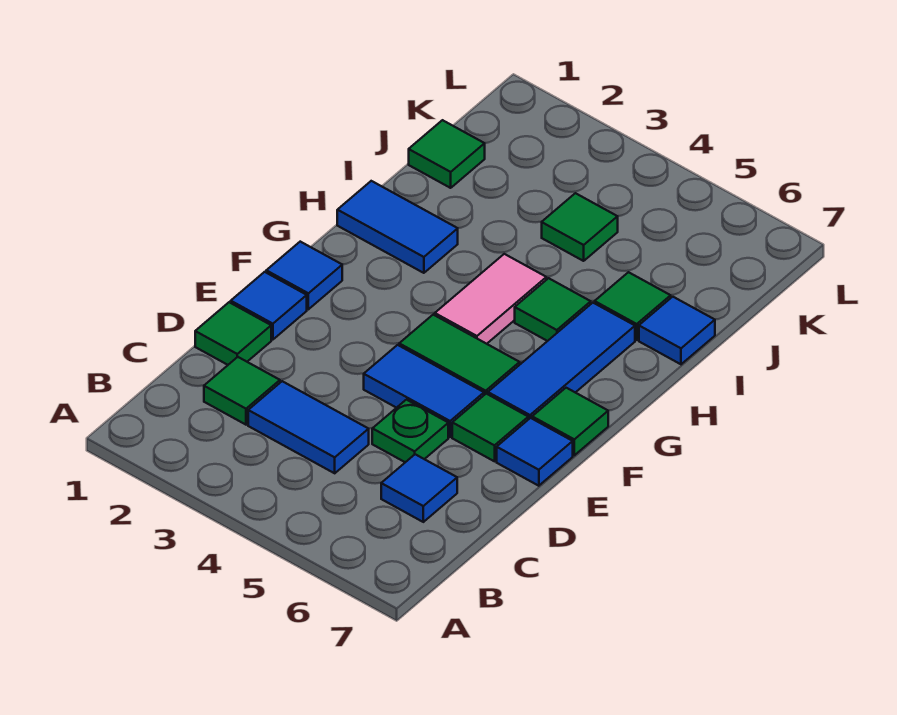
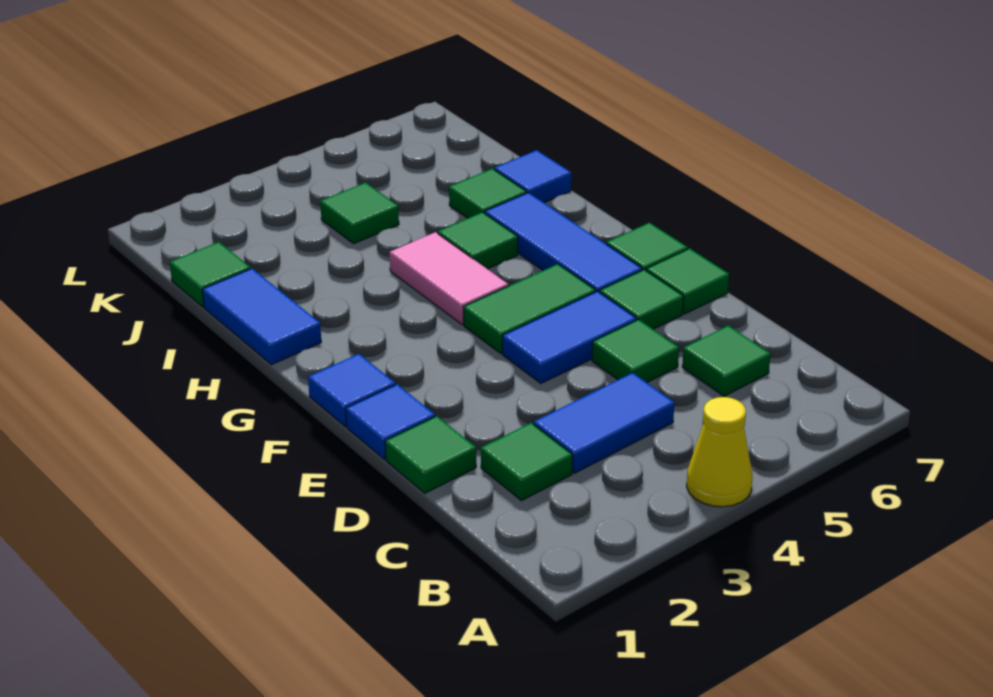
none -> yellow 1x1 cone [687,397,752,507]
blue 1x1 tile [381,454,457,522] -> green 1x1 tile [682,325,771,396]
green 1x1 plate [372,400,448,462] -> green 1x1 tile [592,319,679,382]
blue 1x1 tile [497,418,573,486] -> green 1x1 tile [646,249,729,314]
blue 1x2 tile [337,181,458,273] -> blue 1x2 tile turned to [203,269,321,365]

